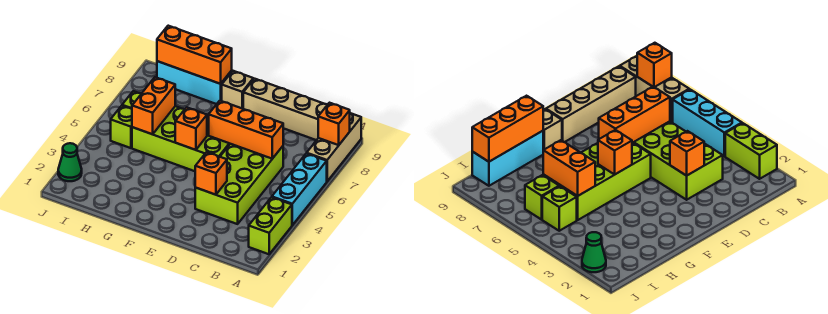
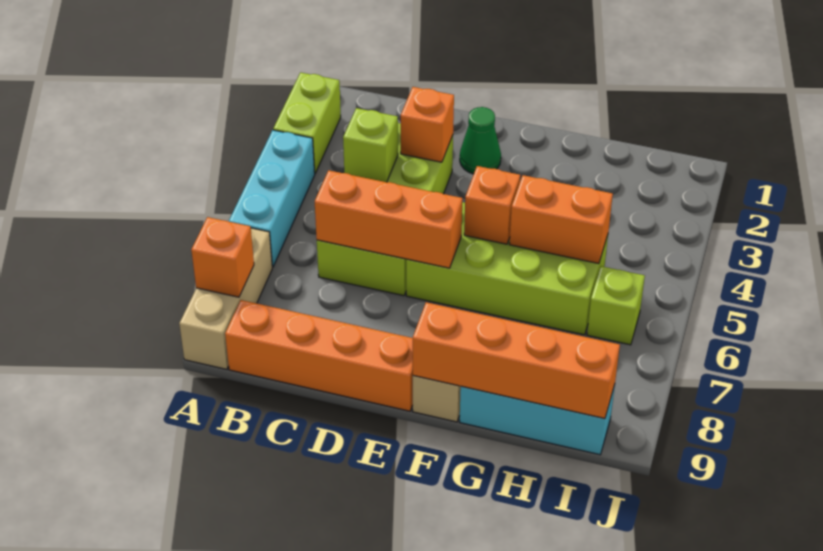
tan 1x4 brick [243,79,328,140] -> orange 1x4 brick [225,300,413,411]
orange 1x3 brick [157,26,232,84] -> orange 1x4 brick [413,302,620,418]
orange 1x2 brick [132,77,175,134] -> orange 1x2 brick turned to [509,175,613,264]
lime 1x1 brick [111,106,132,148] -> lime 1x1 brick moved to [343,108,398,182]
green 1x1 cone [58,143,82,181] -> green 1x1 cone moved to [460,107,501,174]

